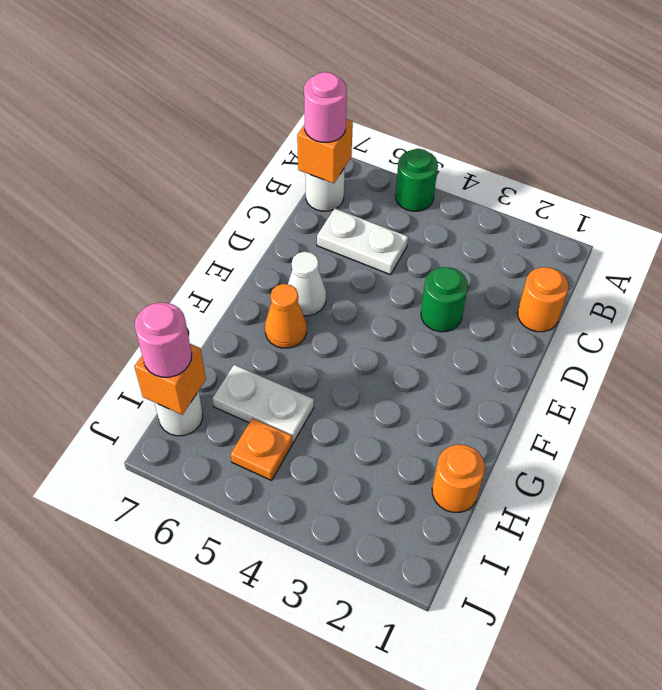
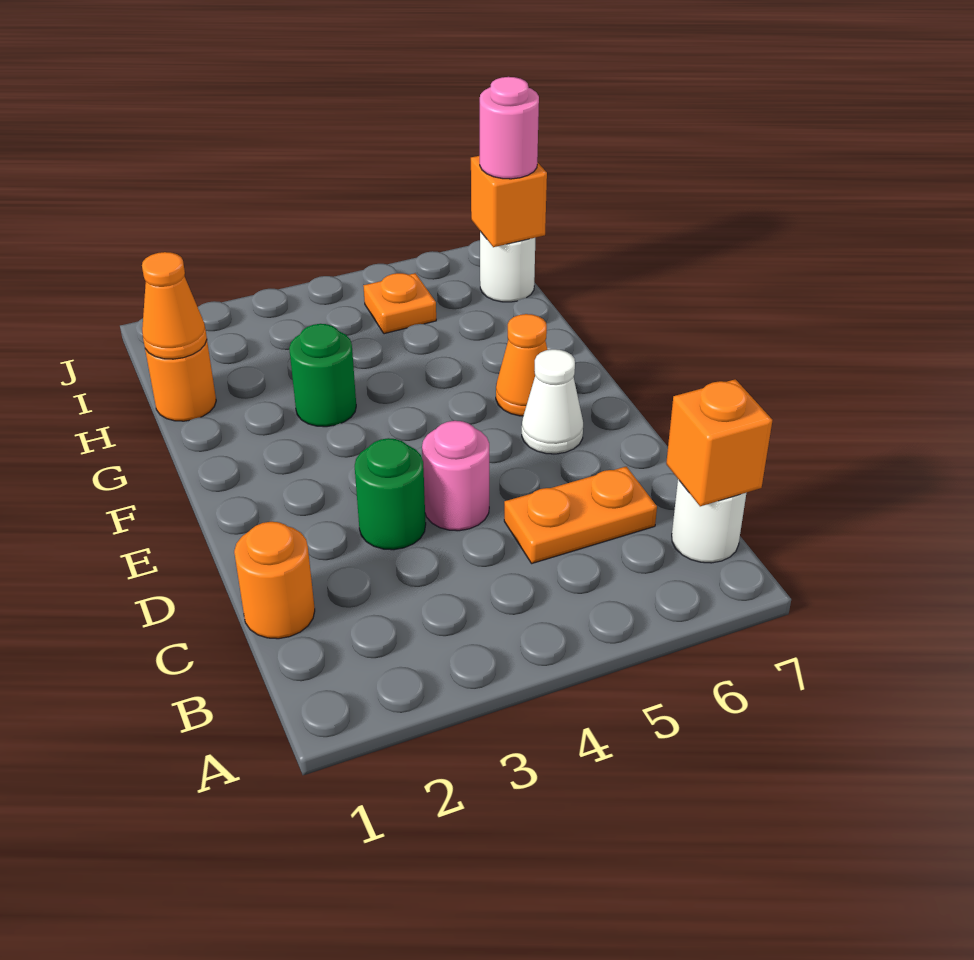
green 1x1 round brick [396,149,438,211] -> green 1x1 round brick moved to [289,324,356,427]
pink 1x1 round brick [304,72,347,142] -> pink 1x1 round brick moved to [422,421,489,531]
white 1x2 plate [317,208,408,275] -> orange 1x2 plate [504,467,657,563]
none -> orange 1x1 cone [142,252,207,359]
white 1x2 plate [213,365,314,442] -> none

